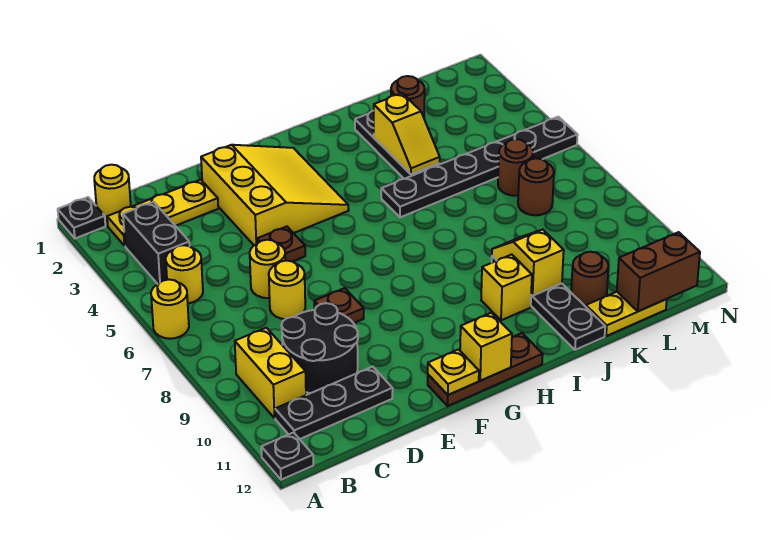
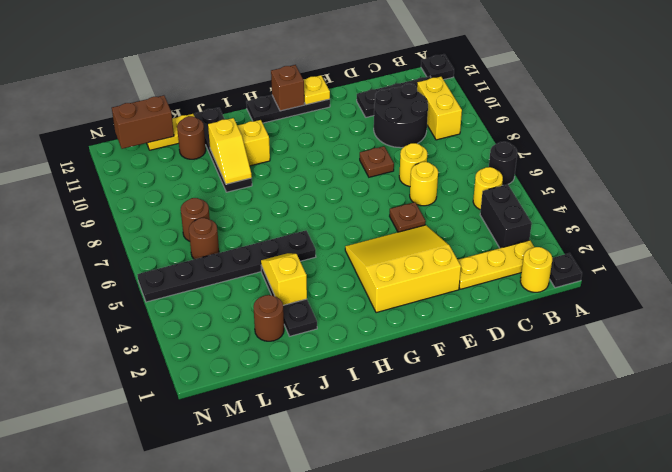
yellow 1x1 round brick [151,280,189,339] -> black 1x1 round brick [489,142,517,185]
yellow 3x3 slope [201,145,349,245] -> yellow 3x3 slope turned to [345,225,461,313]
brown 1x3 plate [428,333,543,406] -> black 1x3 plate [246,95,330,123]
yellow 1x1 brick [460,313,512,381] -> brown 1x1 brick [271,65,304,111]

